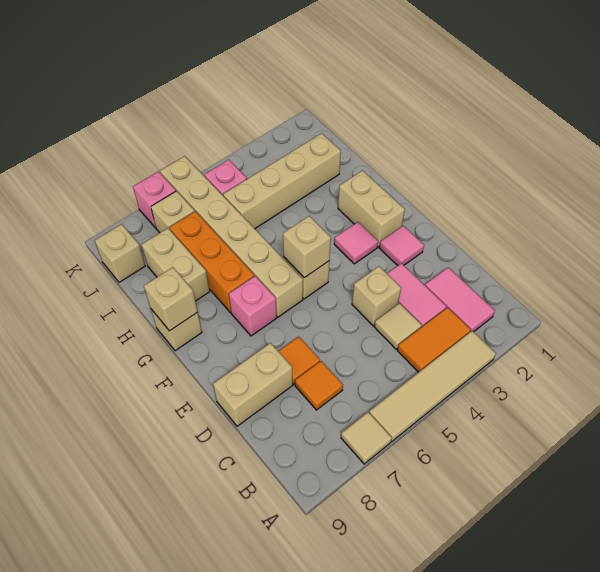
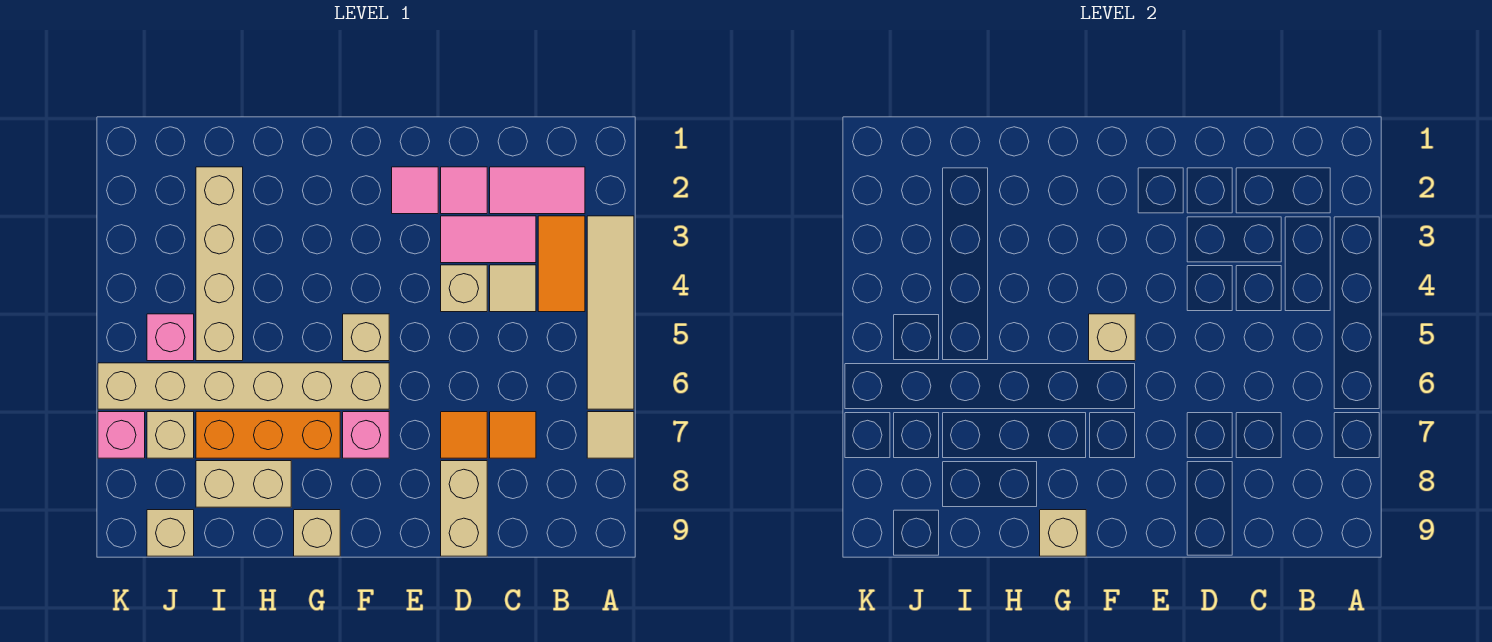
tan 1x2 brick [338,171,405,247] -> none
pink 1x1 tile [334,222,378,264] -> pink 1x1 tile moved to [441,167,487,214]

